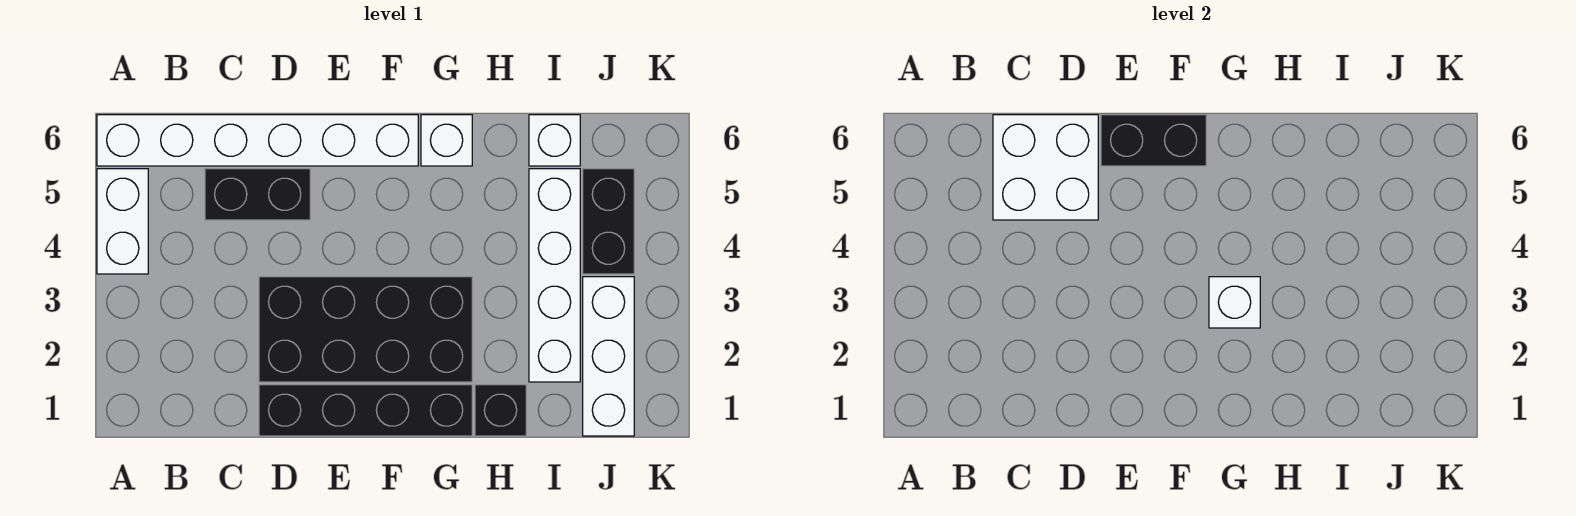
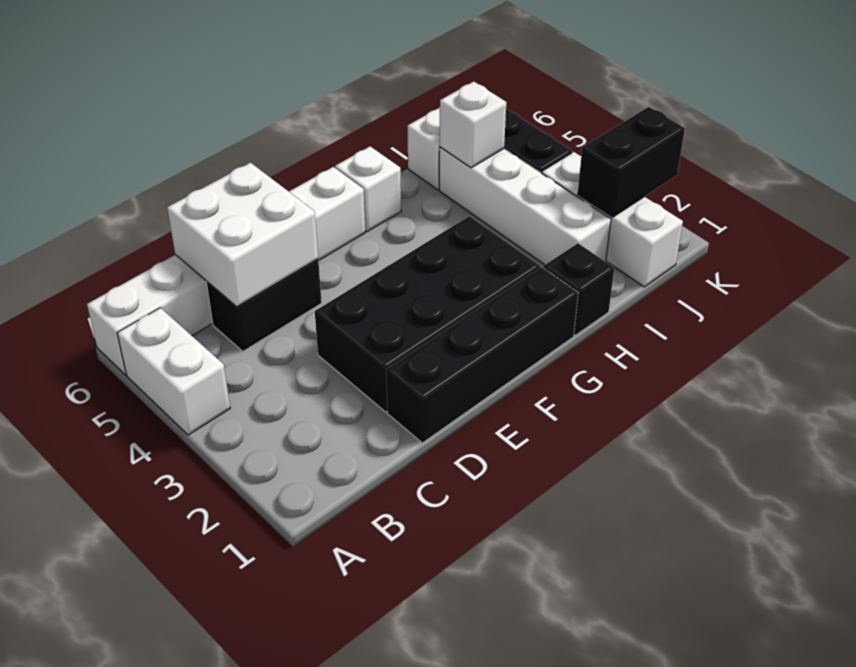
black 1x2 brick [1101,115,1206,166] -> black 1x2 brick moved to [578,107,685,217]
white 1x1 brick [1209,277,1260,328] -> white 1x1 brick moved to [440,82,506,168]

